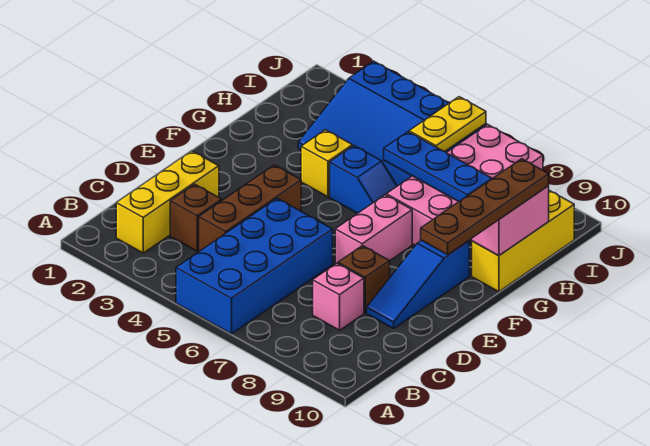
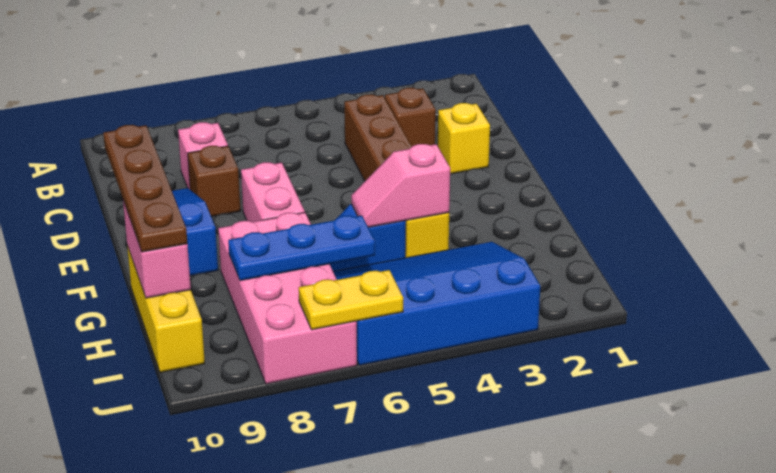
blue 2x4 brick [176,198,333,334] -> none
yellow 1x3 brick [116,151,219,253] -> yellow 1x1 brick [438,103,490,174]
none -> pink 1x2 slope [351,144,450,227]
yellow 1x2 plate [409,97,486,151] -> yellow 1x2 plate turned to [299,270,403,330]

